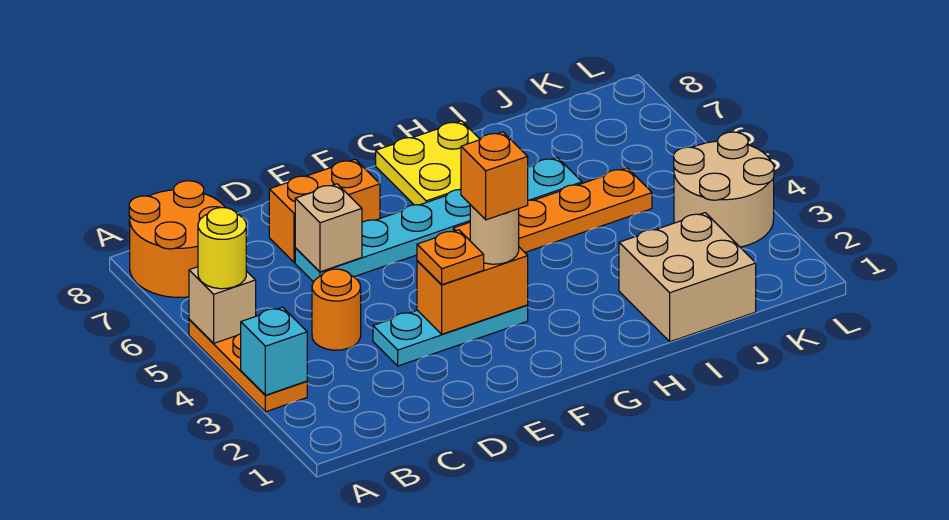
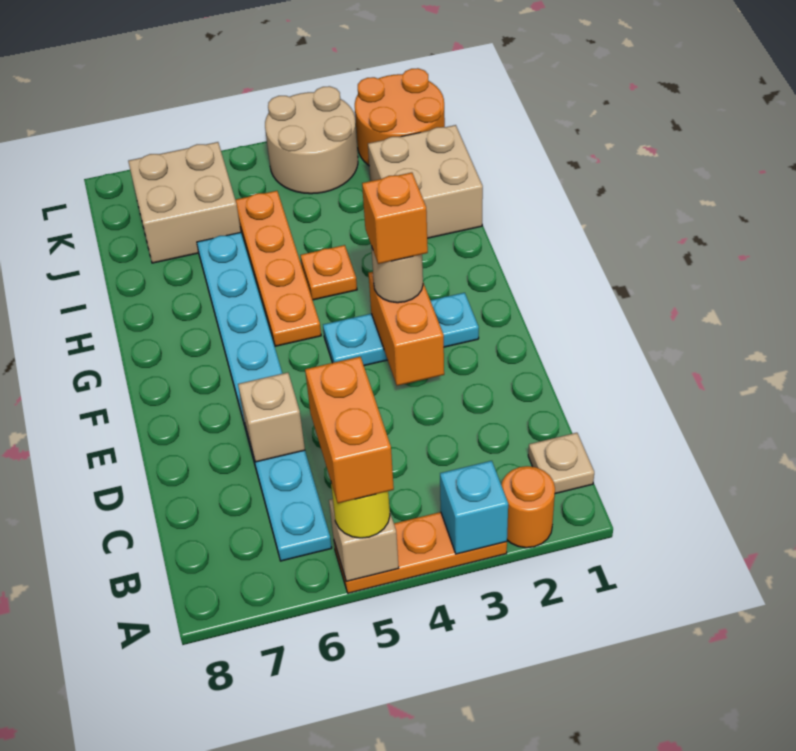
orange 2x2 round brick [129,181,225,297] -> orange 2x2 round brick moved to [355,68,445,165]
none -> tan 1x1 plate [528,433,594,494]
orange 1x1 round brick [312,269,361,350] -> orange 1x1 round brick moved to [501,466,555,548]
cyan 1x3 plate [373,305,528,366] -> cyan 1x3 plate turned to [323,293,479,366]
cyan 1x6 plate [295,157,582,282] -> cyan 1x8 plate [197,232,332,561]
orange 1x2 brick [269,159,380,262] -> orange 1x2 brick moved to [305,357,394,503]
orange 1x1 plate [417,230,484,285] -> orange 1x1 plate moved to [301,245,357,300]
yellow 2x2 plate [376,121,480,205] -> none
none -> tan 2x2 brick [128,142,241,263]

